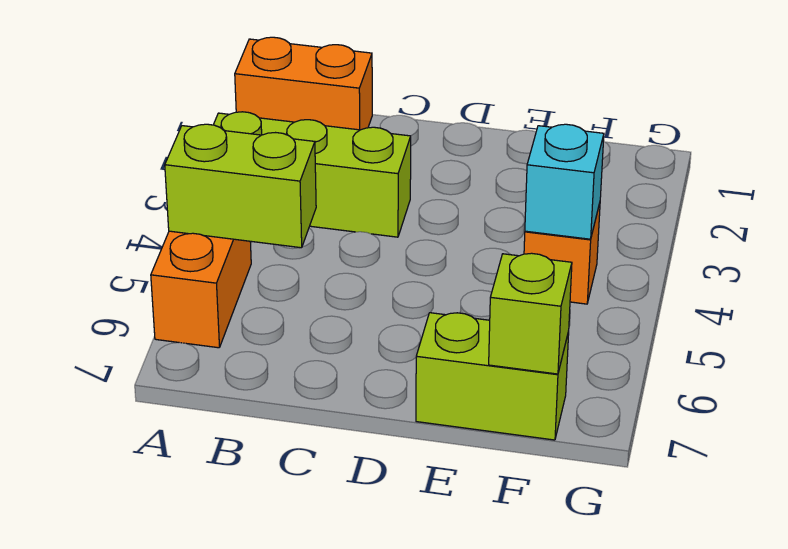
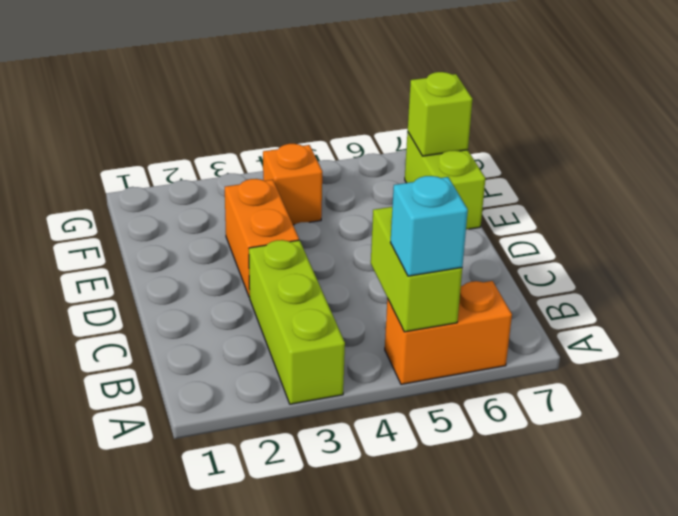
orange 1x2 brick [235,37,372,130] -> orange 1x2 brick moved to [225,179,299,297]
cyan 1x1 brick [525,124,604,239] -> cyan 1x1 brick moved to [390,176,468,276]

